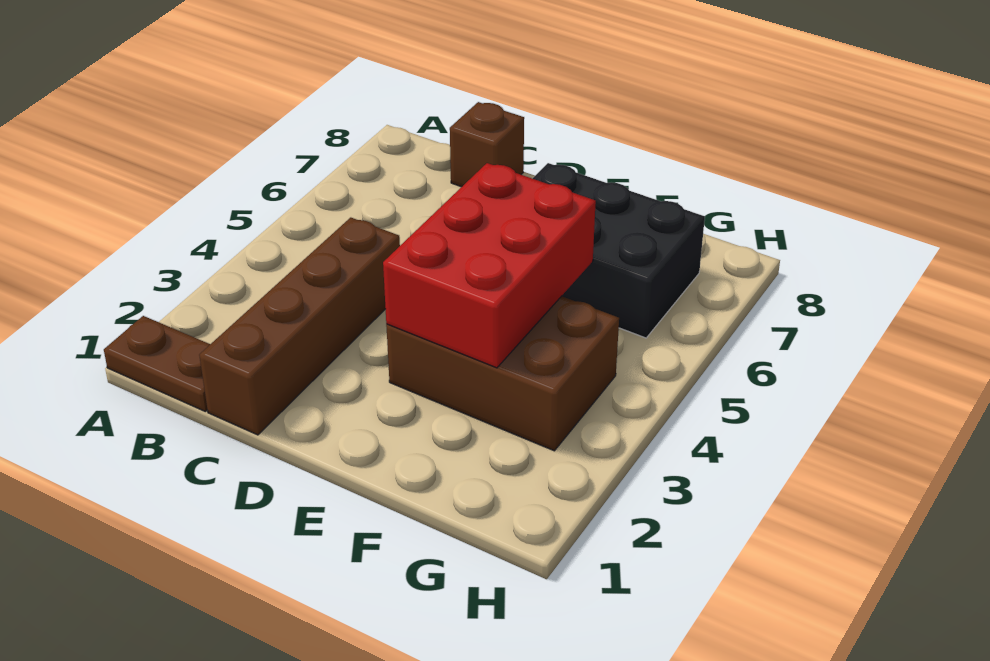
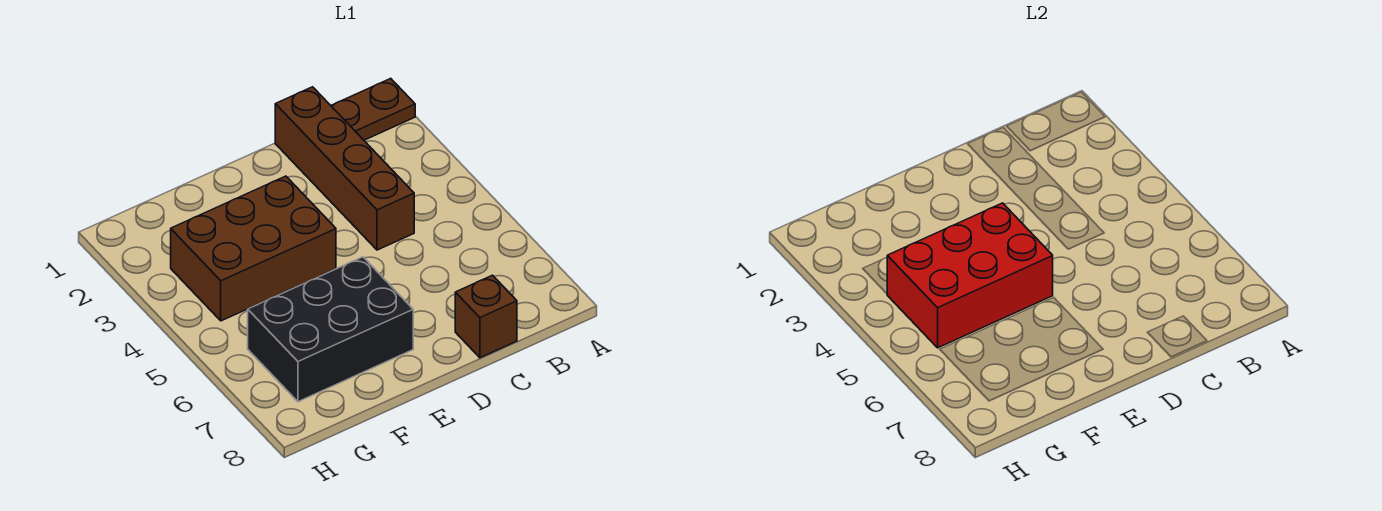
red 2x3 brick [383,163,596,368] -> red 2x3 brick turned to [887,203,1053,348]

